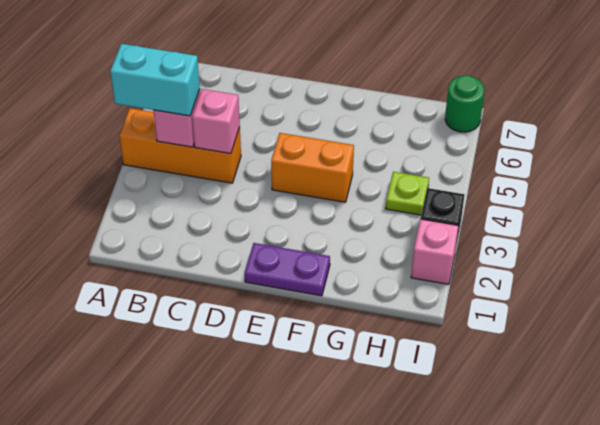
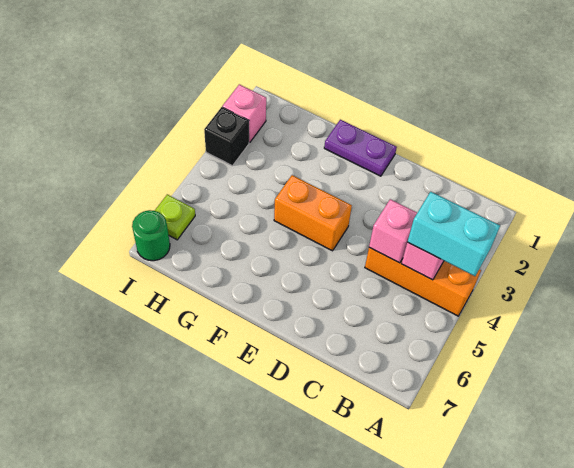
lime 1x1 plate [386,172,429,215] -> lime 1x1 plate moved to [155,194,195,240]

